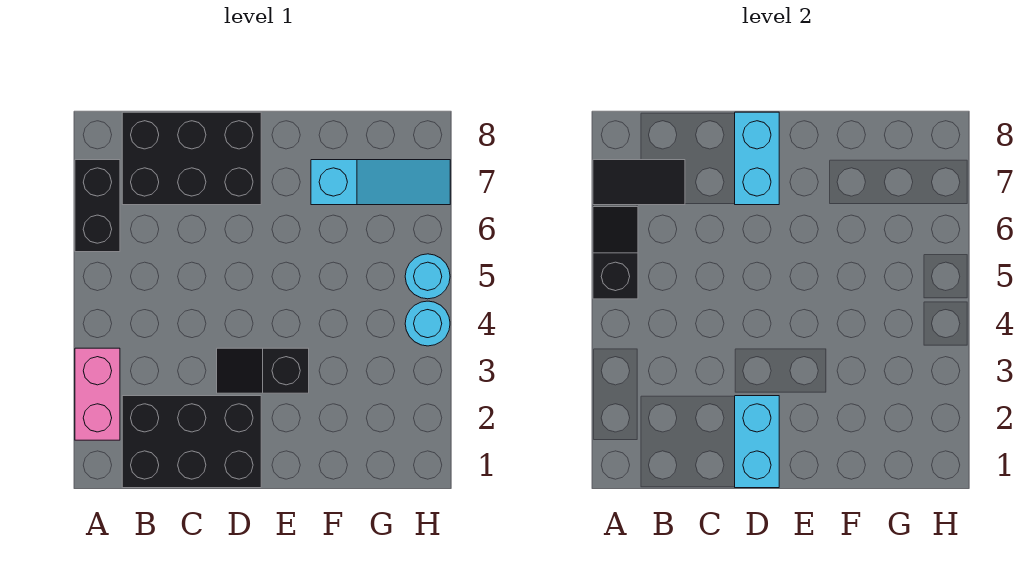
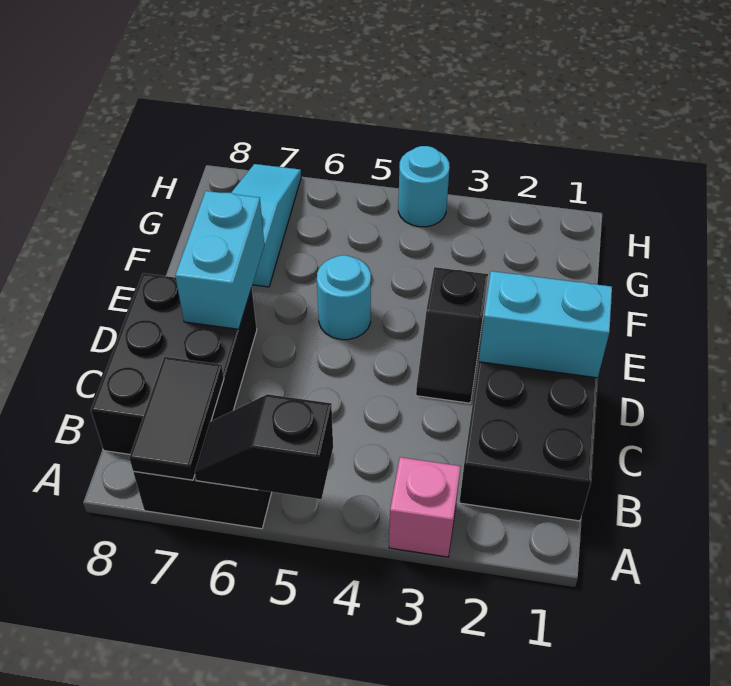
pink 1x2 brick [75,348,120,440] -> pink 1x1 brick [389,457,461,557]
cyan 1x2 brick [735,112,779,205] -> cyan 1x2 brick turned to [175,191,264,329]
cyan 1x1 round brick [405,254,450,299] -> cyan 1x1 round brick moved to [317,255,371,340]

